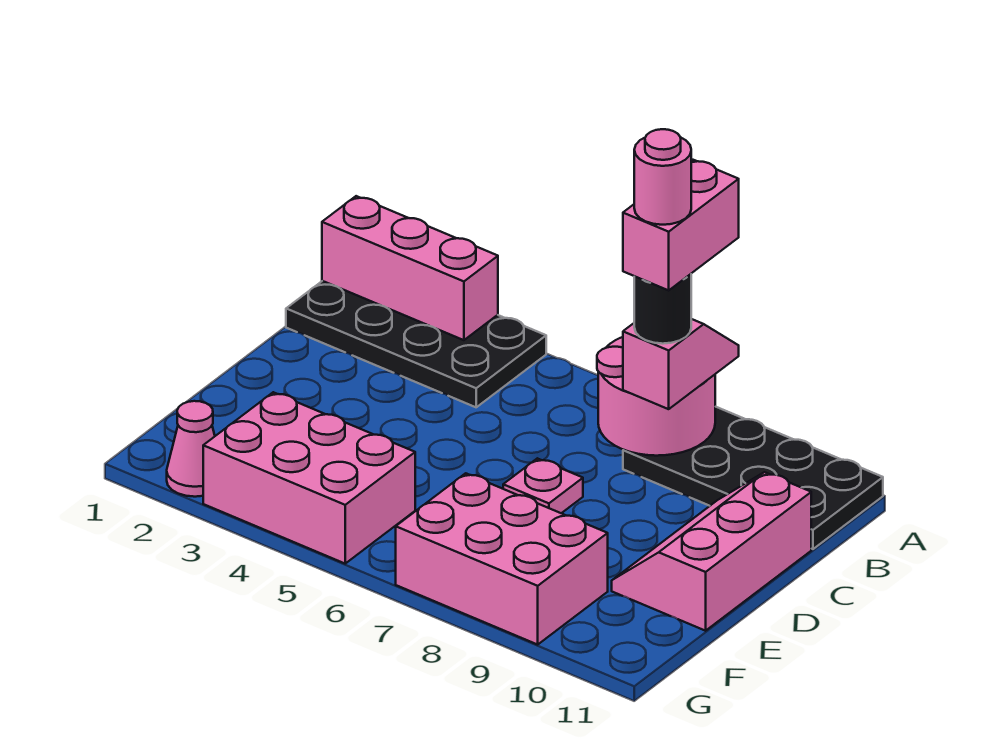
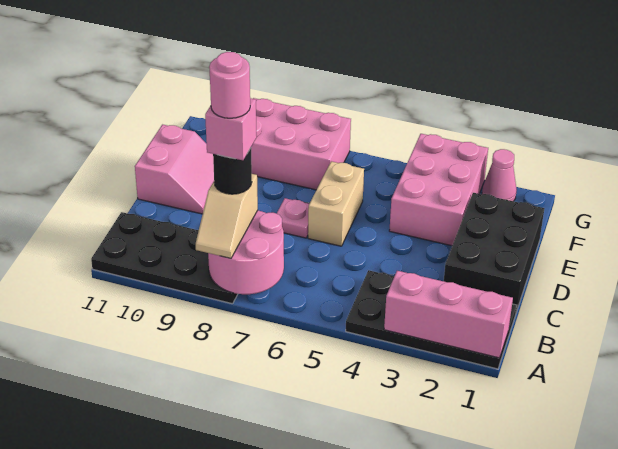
pink 1x2 slope [623,319,739,409] -> tan 1x2 slope [196,174,258,258]
pink 1x2 brick [623,160,739,290] -> pink 1x1 brick [205,98,257,160]
none -> black 2x3 brick [444,193,544,312]
pink 2x3 slope [612,472,811,631] -> pink 2x2 slope [135,125,214,214]
none -> tan 1x2 brick [308,161,364,246]
pink 2x3 brick [203,392,415,563] -> pink 2x3 brick turned to [389,134,488,246]

